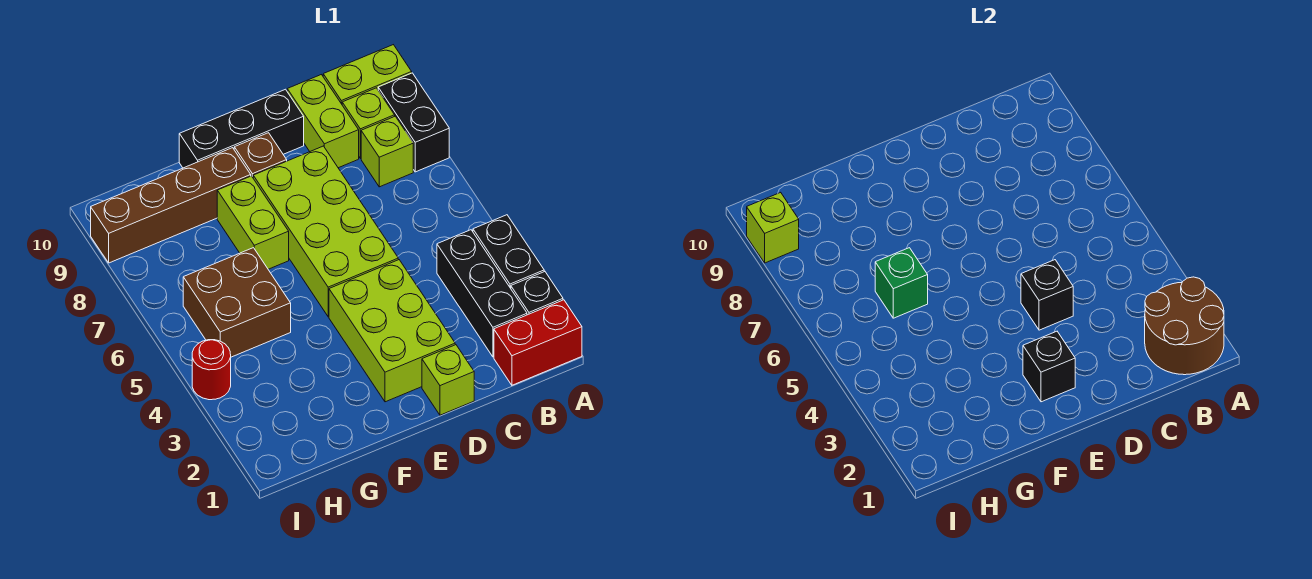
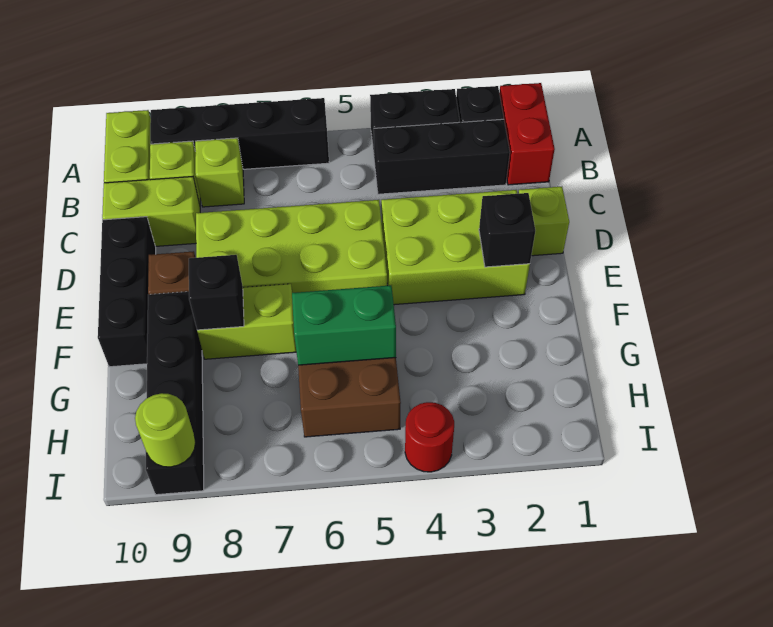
brown 2x2 round brick [1145,277,1224,375] -> none
black 1x2 brick [378,73,449,172] -> black 1x4 brick [150,98,329,169]
black 1x1 brick [1021,260,1073,330] -> black 1x1 brick moved to [189,255,244,330]
brown 1x4 brick [91,148,251,263] -> black 1x4 brick [146,292,204,495]
green 1x1 brick [875,248,928,318] -> green 1x2 brick [292,285,396,365]
lime 1x1 brick [747,192,799,263] -> lime 1x1 round brick [135,393,196,467]

